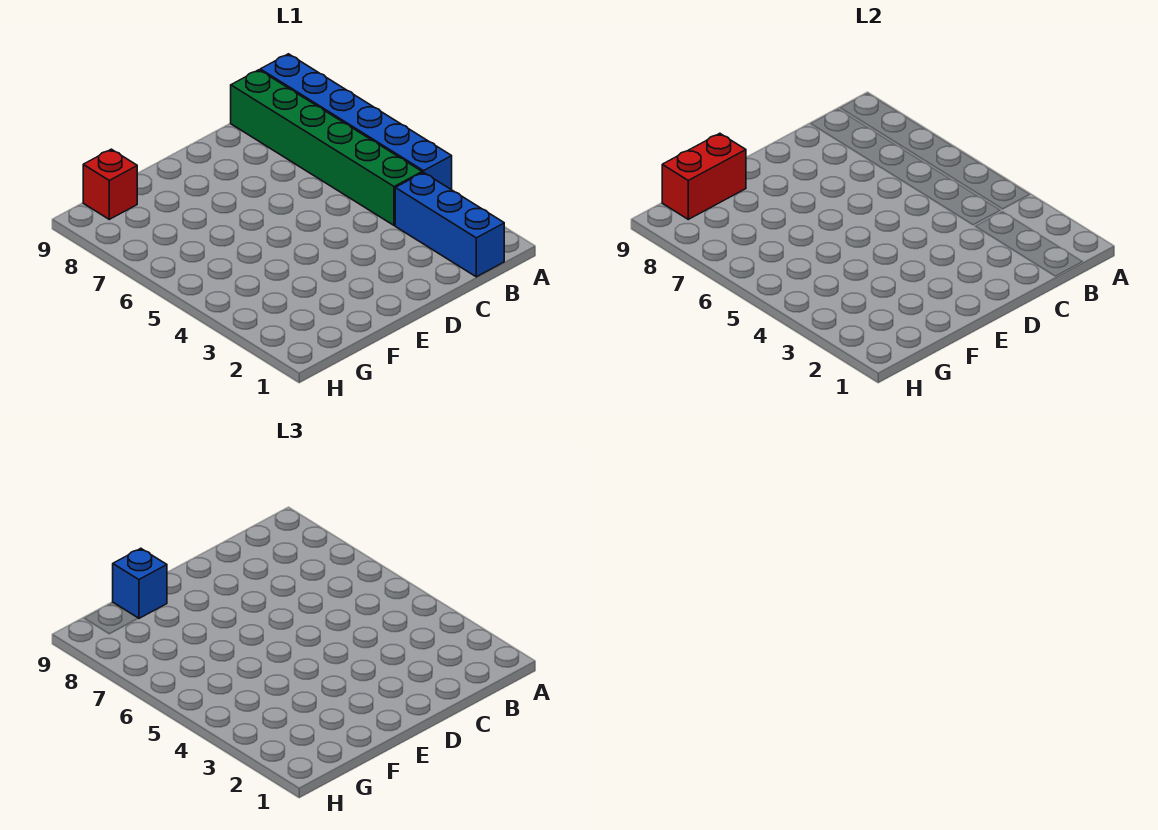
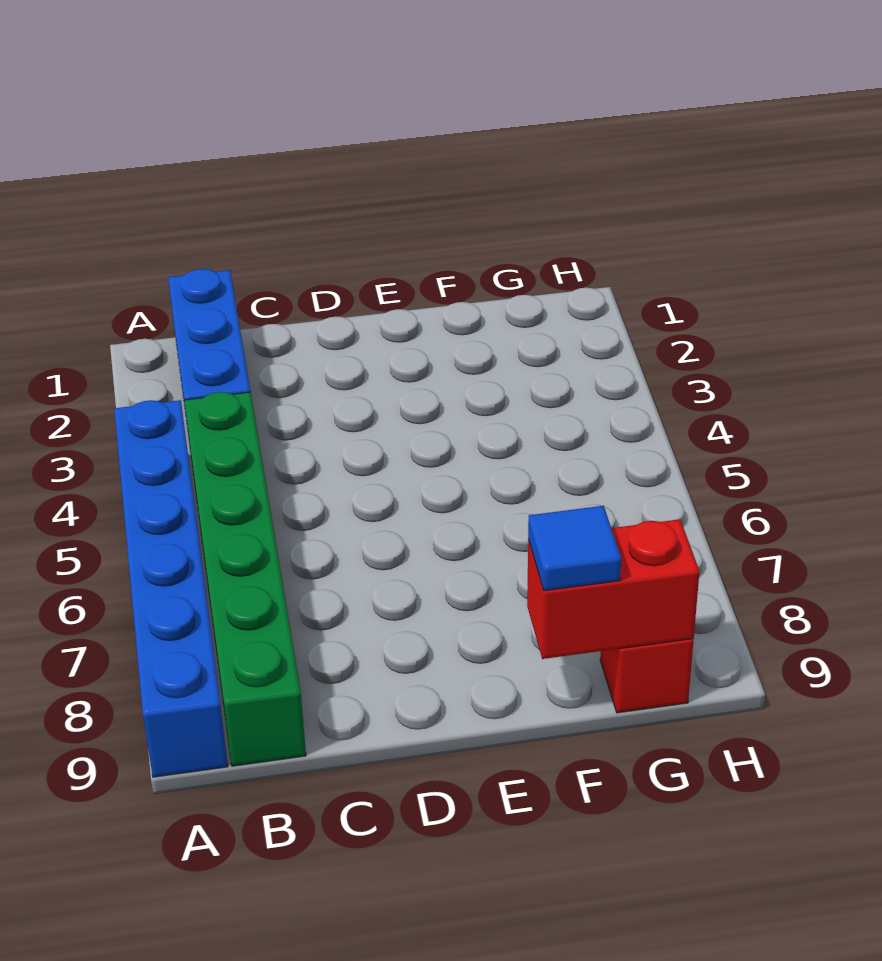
blue 1x1 brick [113,548,167,618] -> blue 1x1 tile [528,506,621,591]

